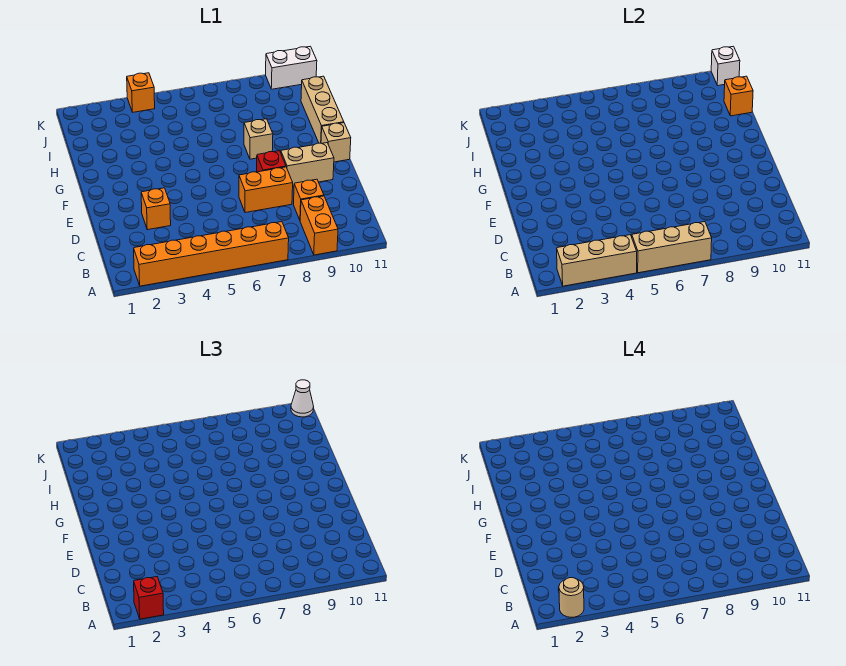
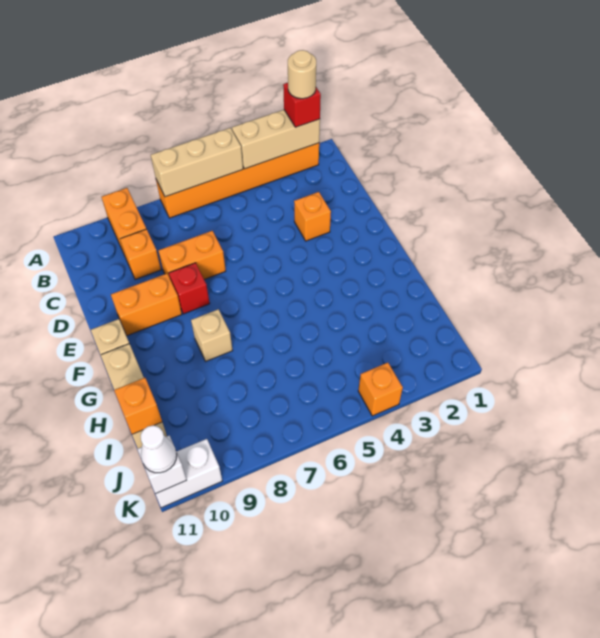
tan 1x2 brick [281,143,334,186] -> orange 1x2 brick [111,274,182,336]

